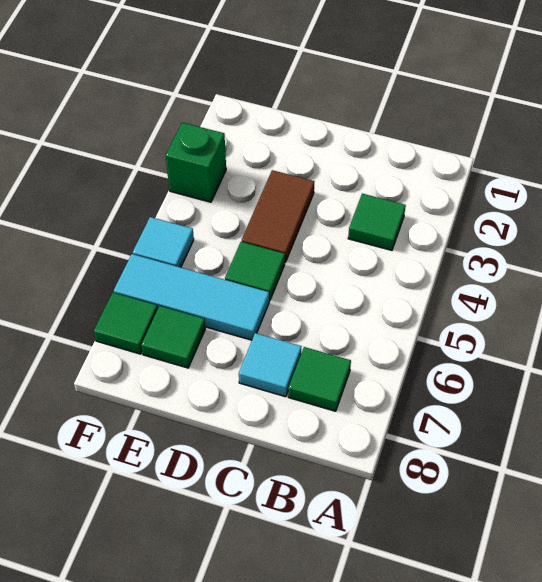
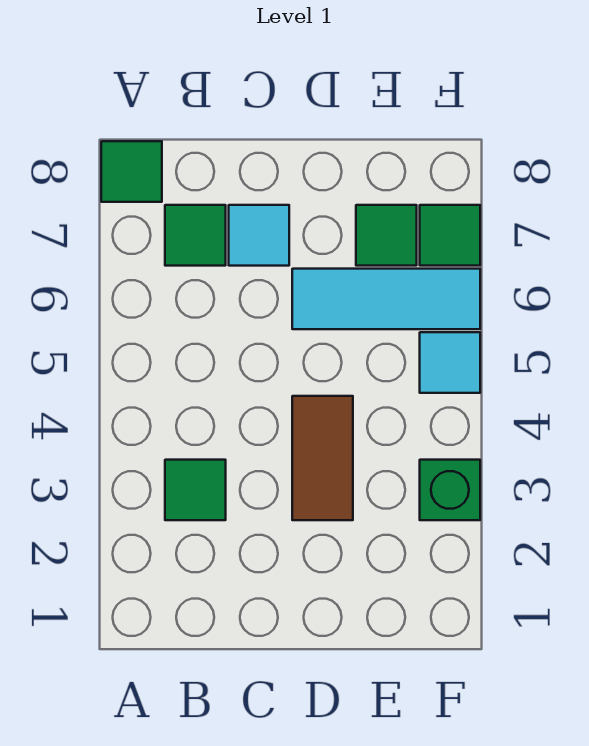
green 1x1 tile [225,242,285,301] -> green 1x1 tile moved to [101,141,162,202]

